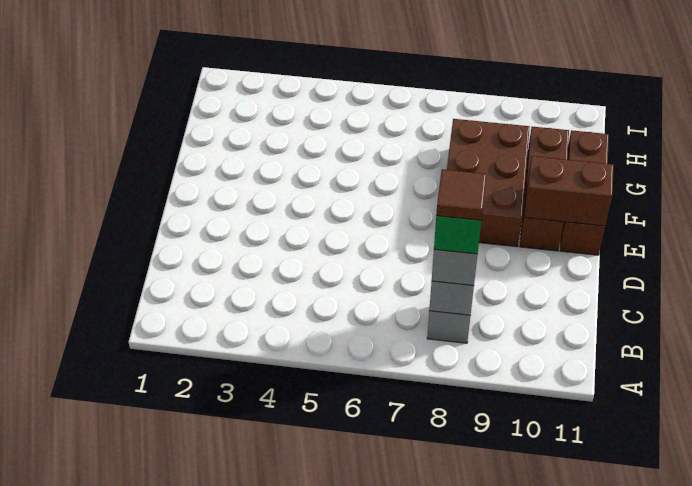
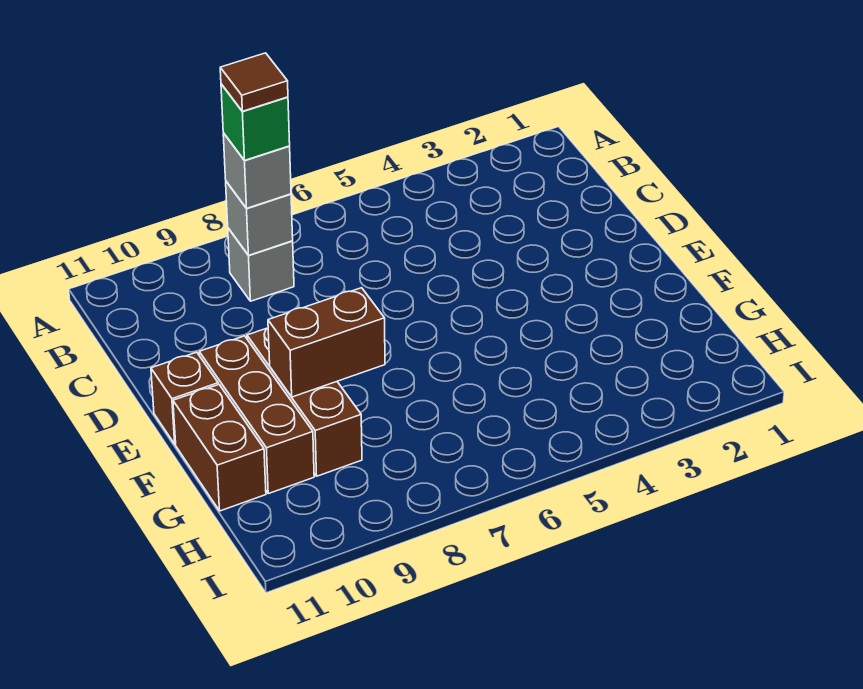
brown 2x3 brick [447,119,530,247] -> brown 1x3 brick [247,328,362,476]
brown 1x2 brick [524,156,614,226] -> brown 1x2 brick moved to [268,288,385,397]

